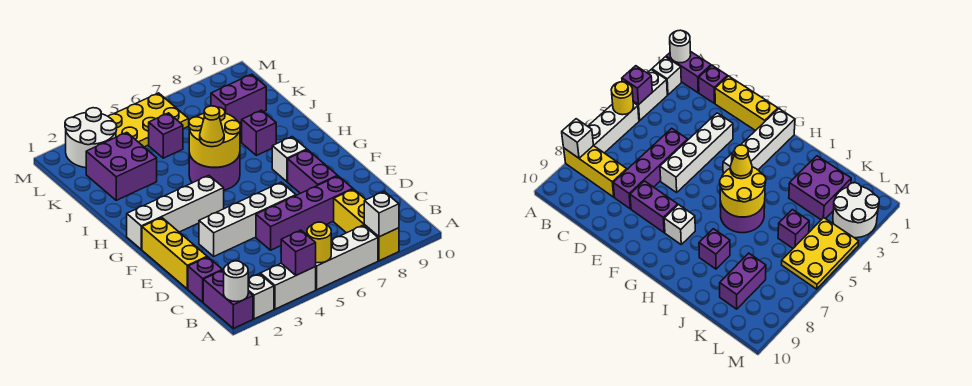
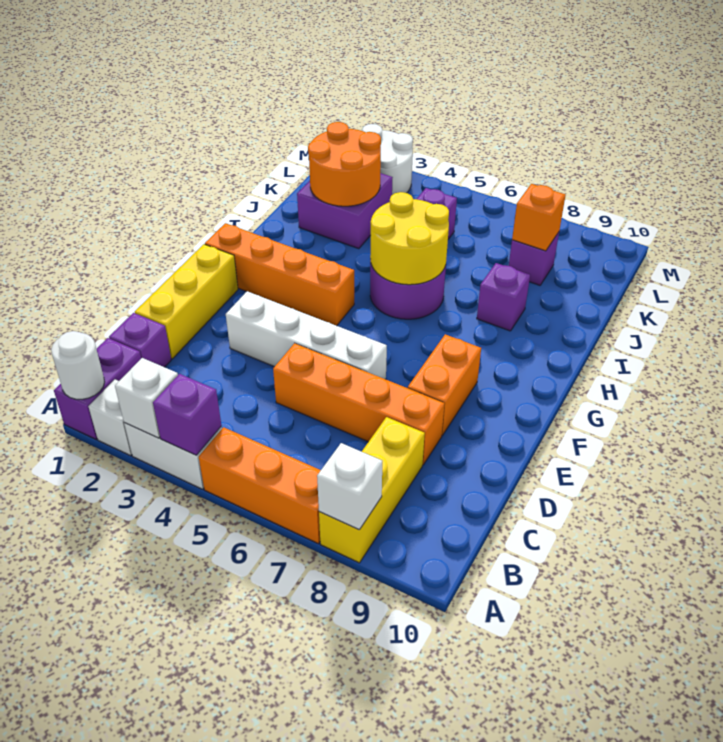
white 1x3 brick [315,225,378,290] -> orange 1x3 brick [199,427,321,544]
yellow 1x1 round brick [307,222,331,263] -> none
purple 1x4 brick [256,176,353,250] -> orange 1x4 brick [273,343,444,465]
purple 1x2 brick [288,150,338,193] -> orange 1x2 brick [408,334,481,436]
white 1x4 brick [127,175,224,250] -> orange 1x4 brick [205,223,354,326]
white 1x1 brick [272,137,307,182] -> white 1x1 brick moved to [115,358,178,438]
yellow 1x1 cone [200,106,224,147] -> none
none -> orange 2x2 round brick [308,122,381,206]
purple 1x2 brick [211,74,266,123] -> purple 1x1 brick [509,232,559,285]
none -> orange 1x1 brick [512,184,566,251]
yellow 2x3 plate [108,93,189,147] -> none

